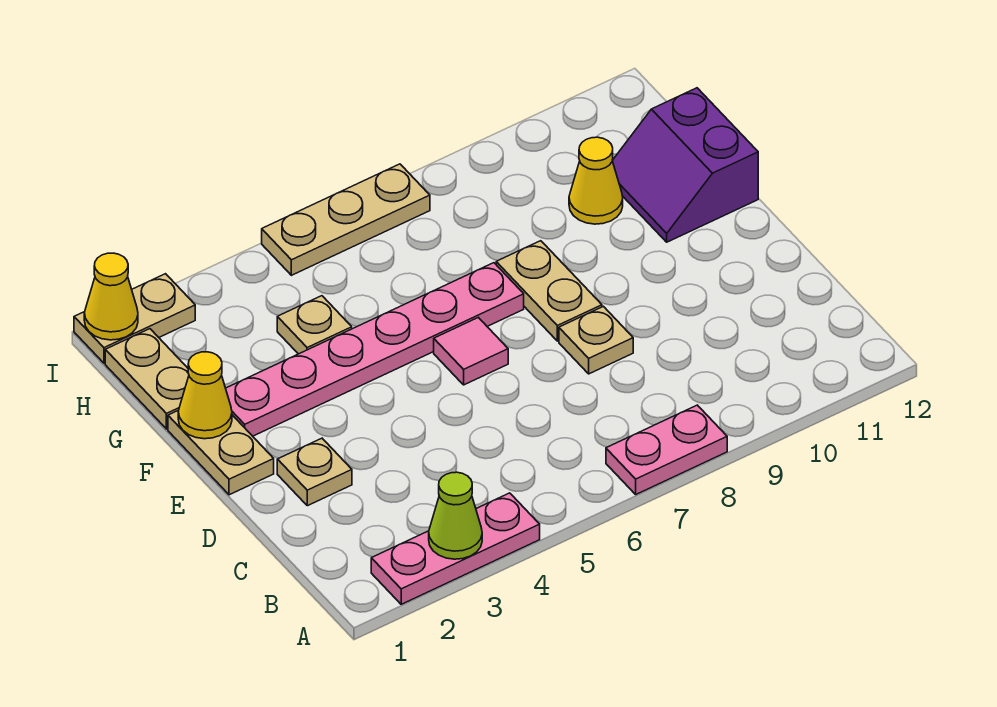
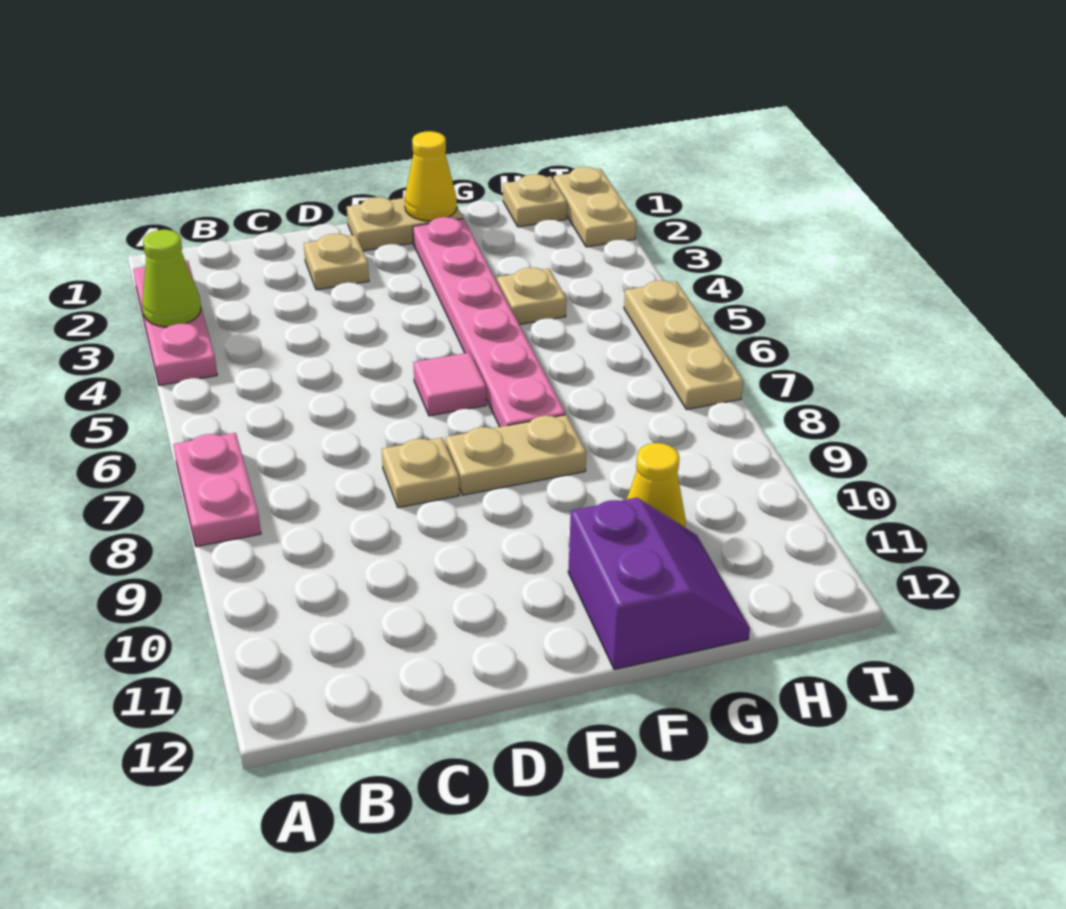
purple 2x2 slope [612,88,758,242] -> purple 2x2 slope turned to [568,498,750,670]
tan 1x2 plate [105,329,189,429] -> tan 1x1 plate [503,174,567,227]
yellow 1x1 cone [84,253,138,340] -> none

